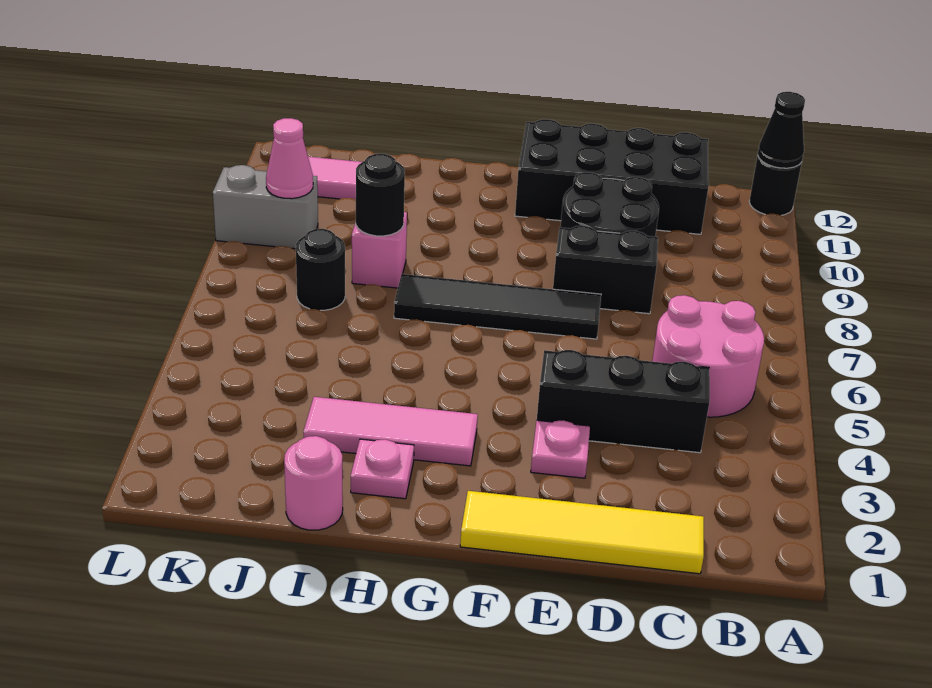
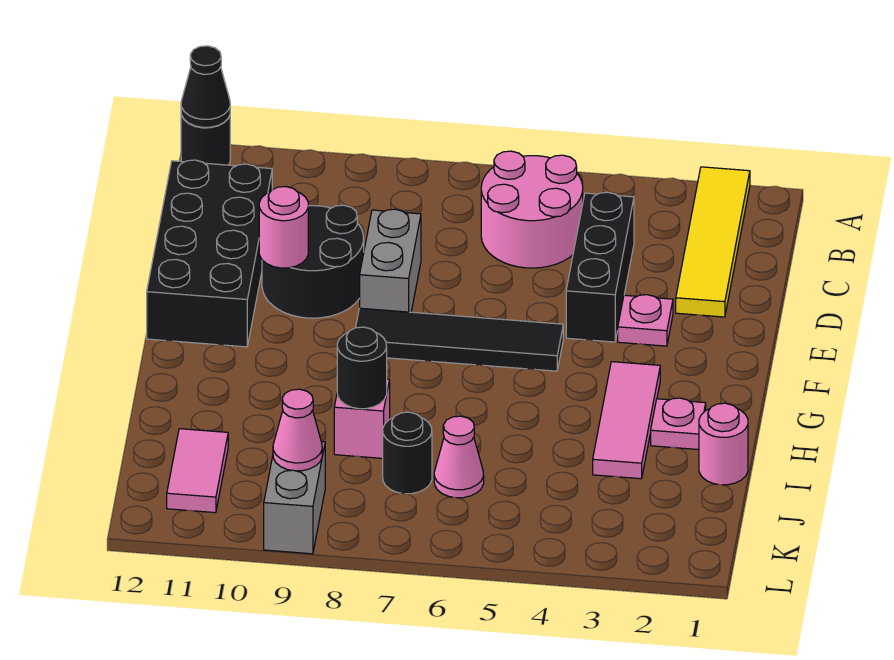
yellow 1x4 tile [460,491,704,574] -> yellow 1x4 tile moved to [676,167,750,317]
black 1x2 brick [553,226,658,314] -> grey 1x2 brick [360,209,421,312]
black 1x4 tile [394,274,601,339] -> black 1x4 tile turned to [356,308,563,371]
none -> pink 1x1 round brick [259,186,308,268]
none -> pink 1x1 cone [434,416,484,498]

